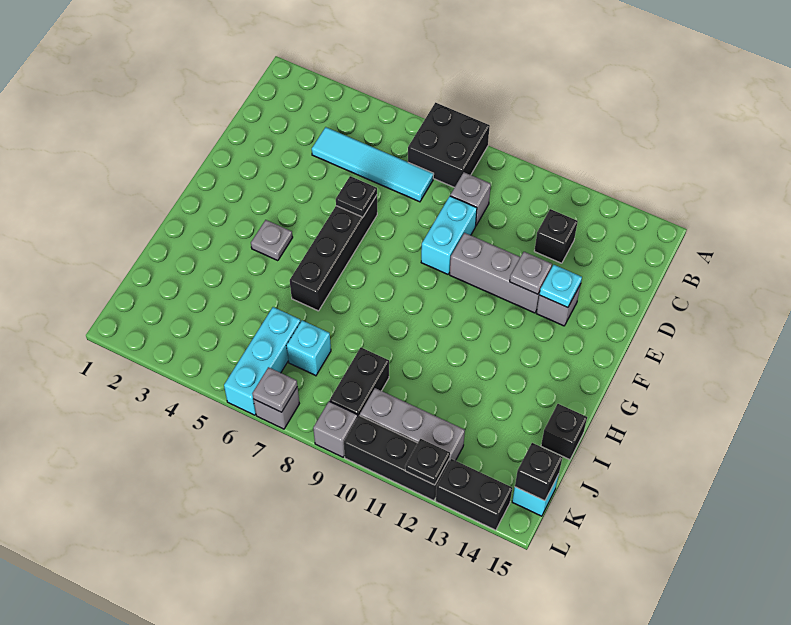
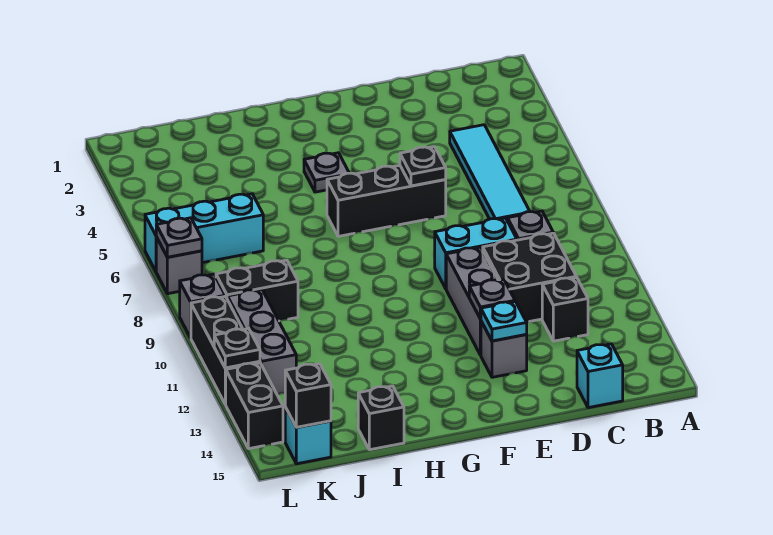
black 2x2 brick [408,103,490,187] -> black 2x2 brick moved to [483,233,576,322]
black 1x4 brick [290,195,377,311] -> black 1x3 brick [327,165,446,236]
cyan 1x1 brick [287,320,331,376] -> cyan 1x1 brick moved to [577,344,623,408]

